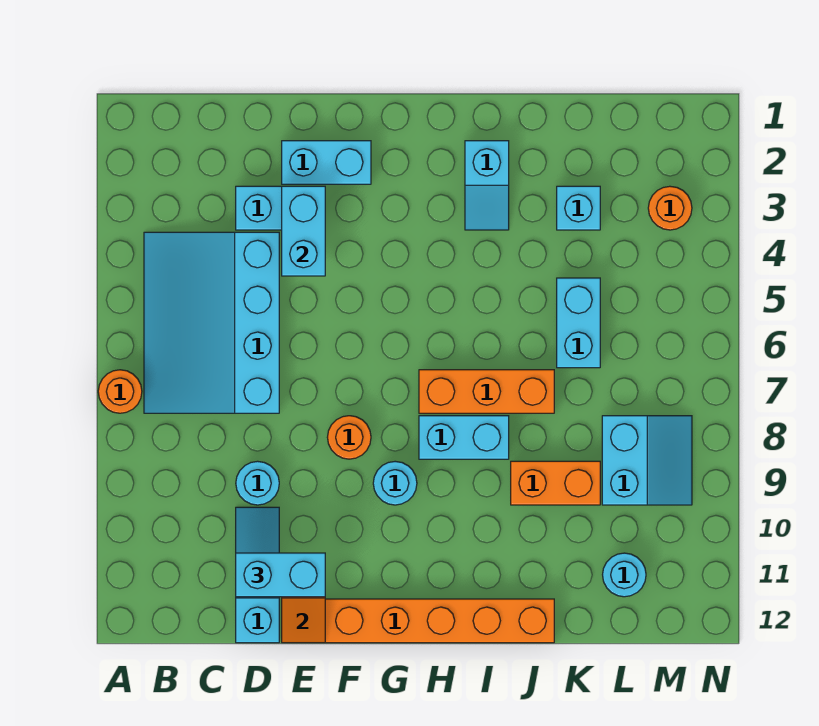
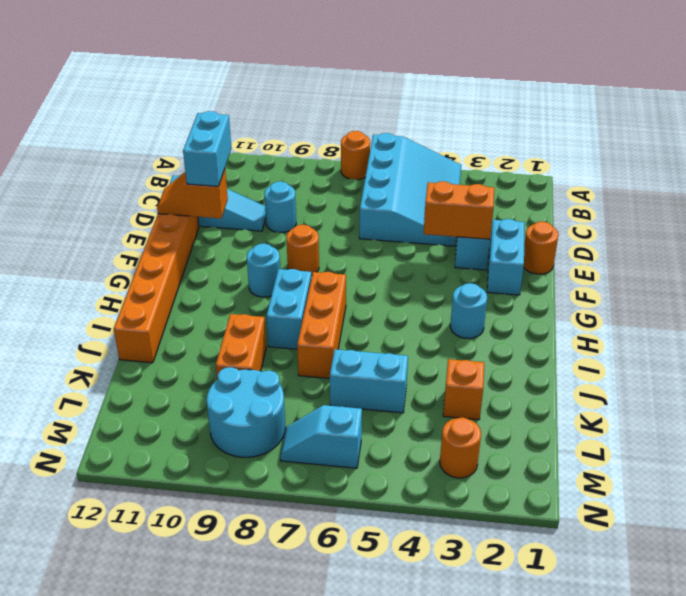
cyan 3x4 slope [144,232,279,413] -> cyan 3x4 slope turned to [359,133,461,246]
none -> orange 1x1 round brick [524,221,559,274]
cyan 1x2 brick [282,186,325,276] -> orange 1x2 brick [424,181,494,239]
cyan 1x2 slope [465,141,509,230] -> cyan 1x2 slope moved to [280,405,362,468]
cyan 1x1 brick [557,186,600,230] -> orange 1x1 brick [443,359,484,420]
cyan 2x2 slope [602,416,692,505] -> cyan 2x2 round brick [207,367,285,457]
cyan 1x1 round brick [603,553,646,597] -> cyan 1x1 round brick moved to [450,283,487,338]

